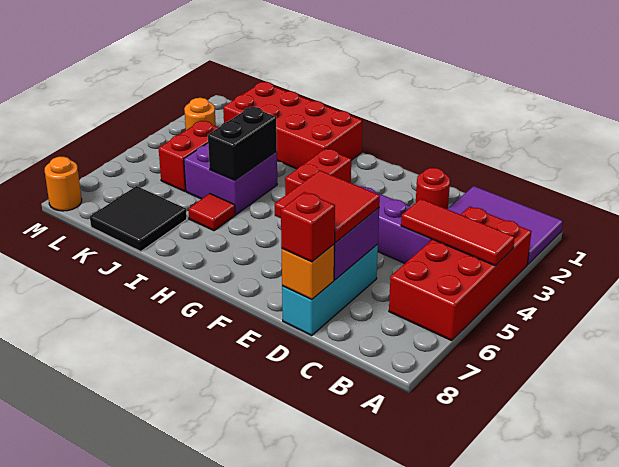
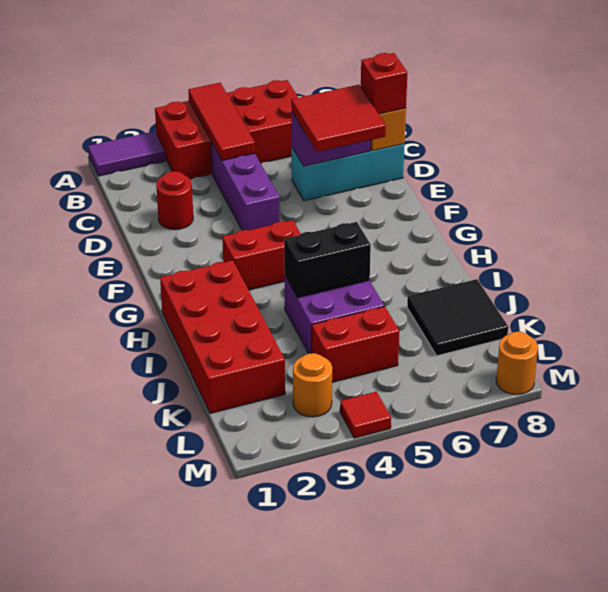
purple 2x3 tile [448,186,563,265] -> purple 1x2 tile [88,131,165,176]
red 1x1 tile [188,194,235,231] -> red 1x1 tile moved to [340,392,391,438]

